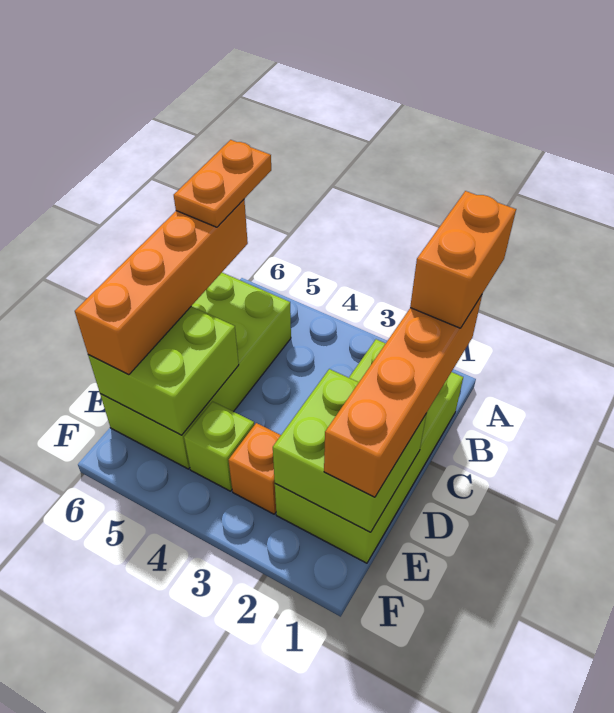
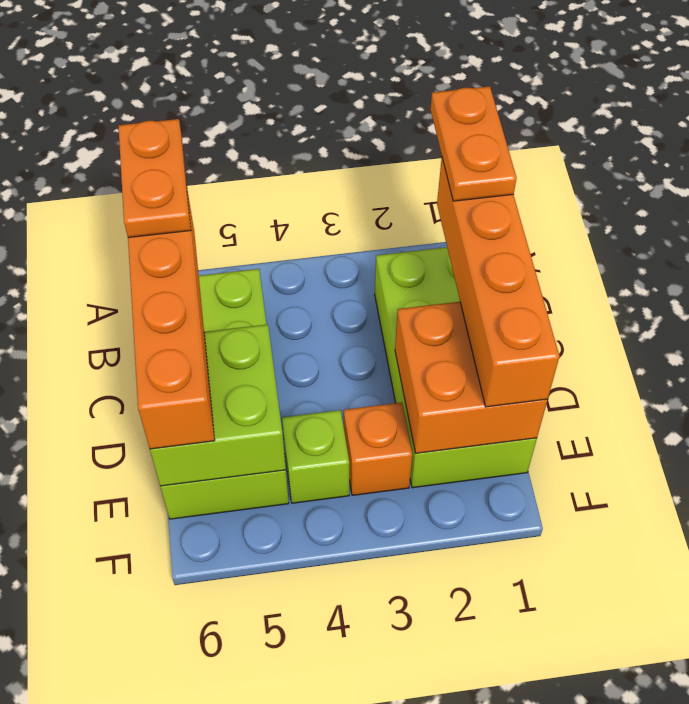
orange 1x2 brick [410,191,516,328] -> orange 1x2 plate [430,86,517,201]
lime 2x2 brick [273,369,426,532] -> orange 2x2 brick [395,302,547,453]

